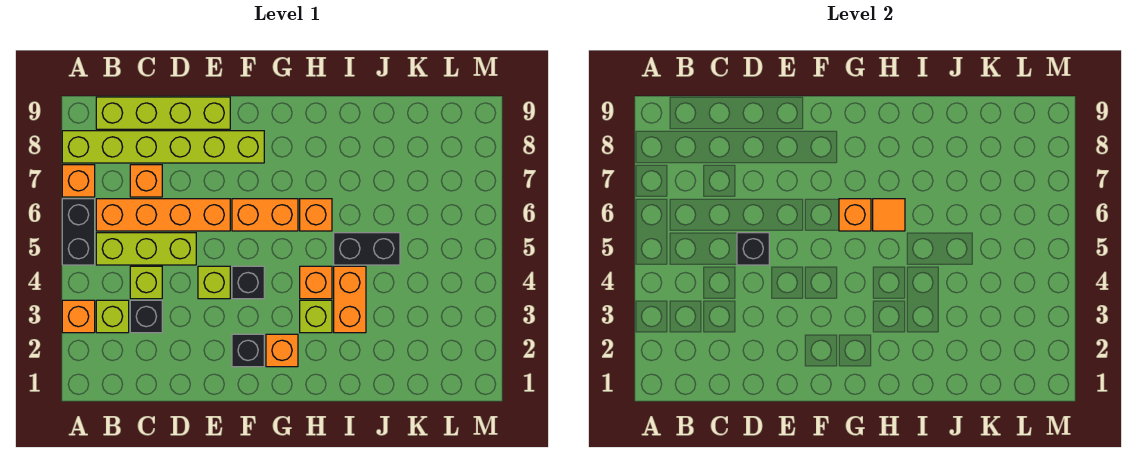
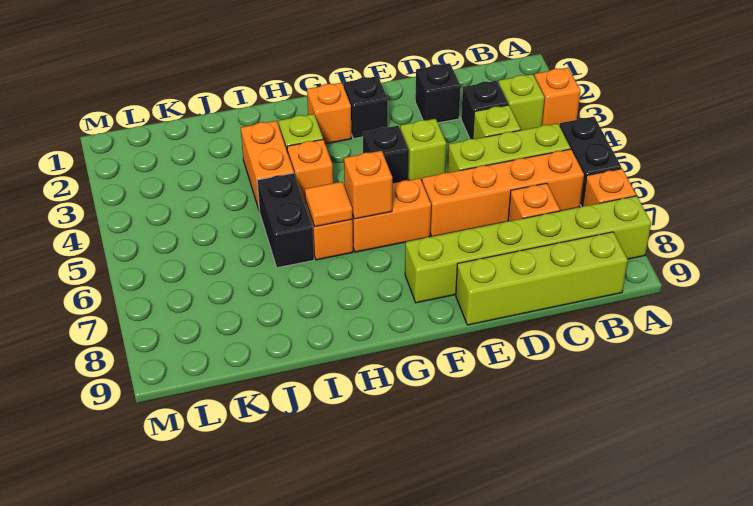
black 1x1 brick [737,233,769,265] -> black 1x1 brick moved to [415,63,461,123]
black 1x2 brick [334,233,400,265] -> black 1x2 brick turned to [257,173,314,268]

